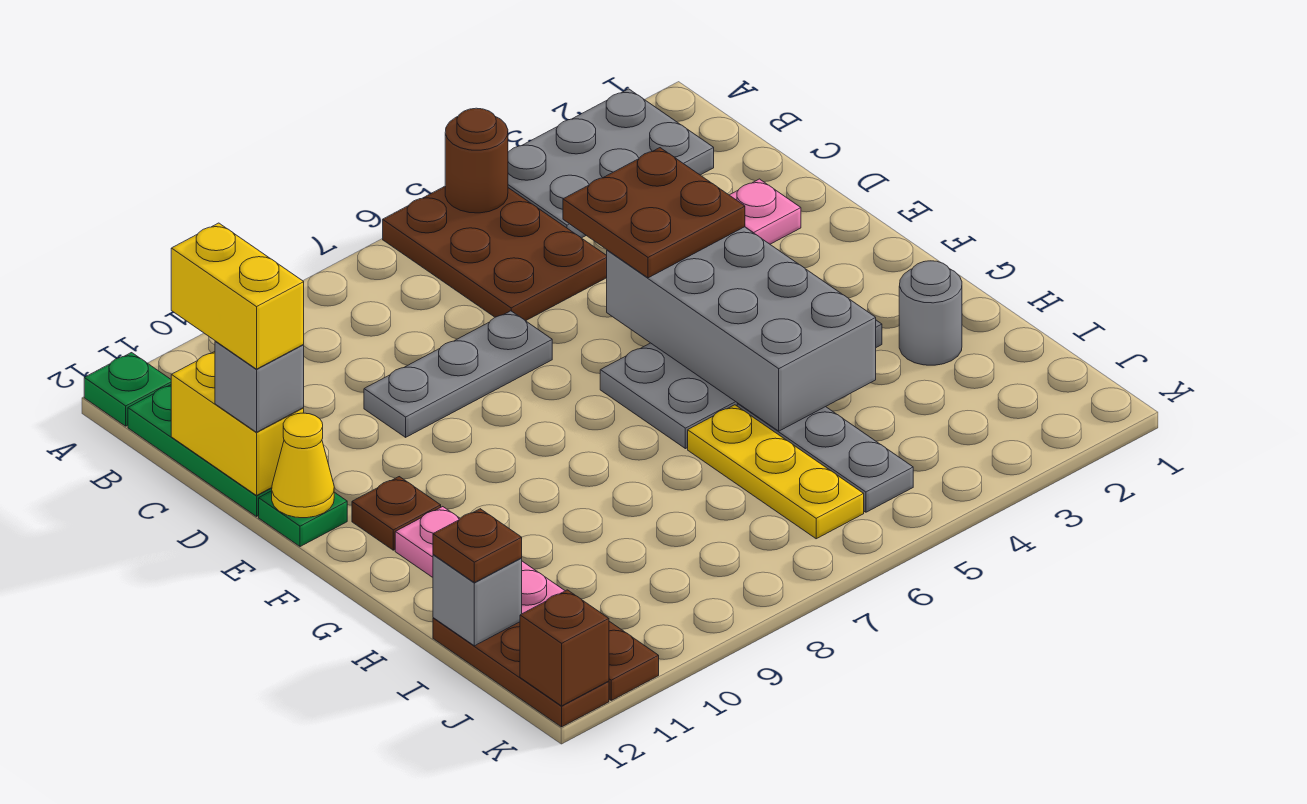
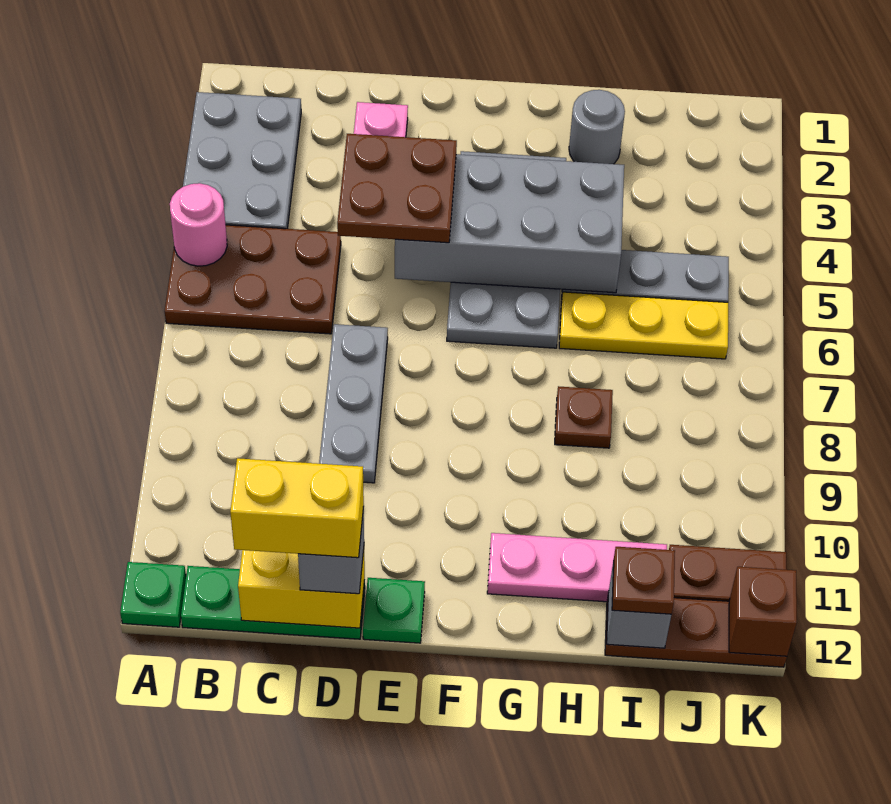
brown 1x1 round brick [445,108,508,213] -> pink 1x1 round brick [170,183,227,266]
yellow 1x1 cone [272,413,334,518] -> none
brown 1x1 plate [352,477,441,550] -> brown 1x1 plate moved to [555,386,613,448]

